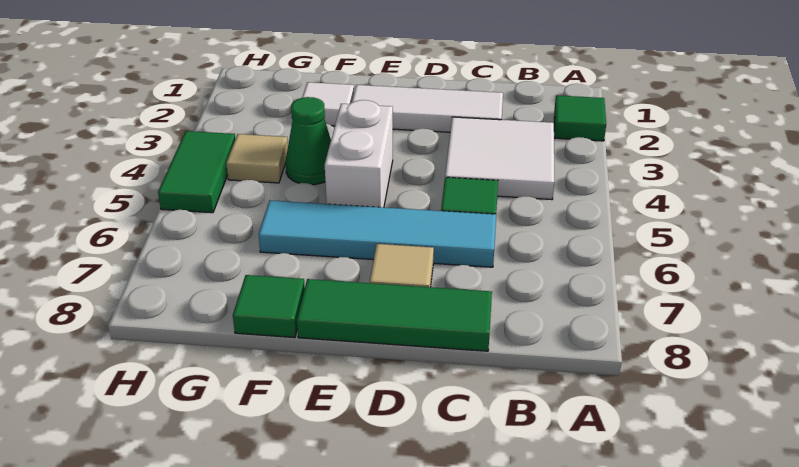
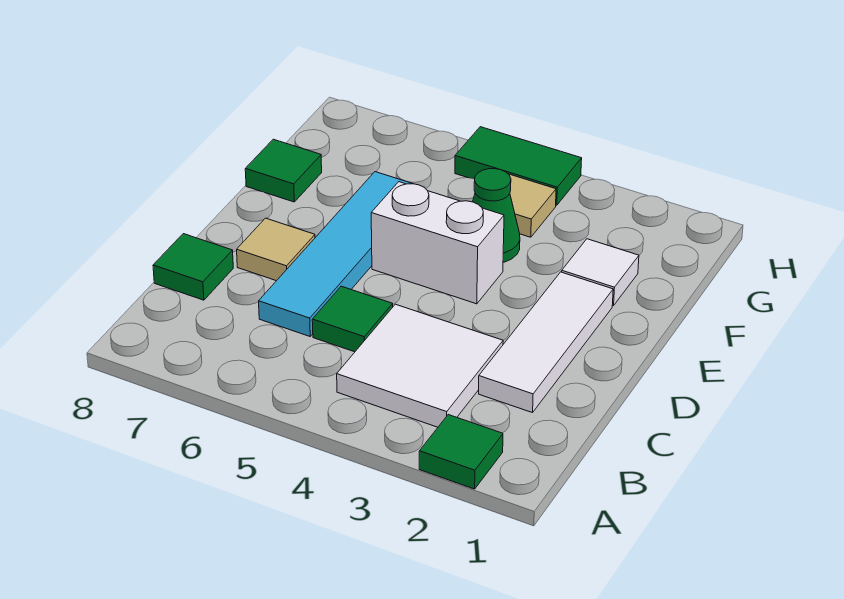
green 1x3 tile [297,279,492,351] -> green 1x1 tile [153,234,233,300]

